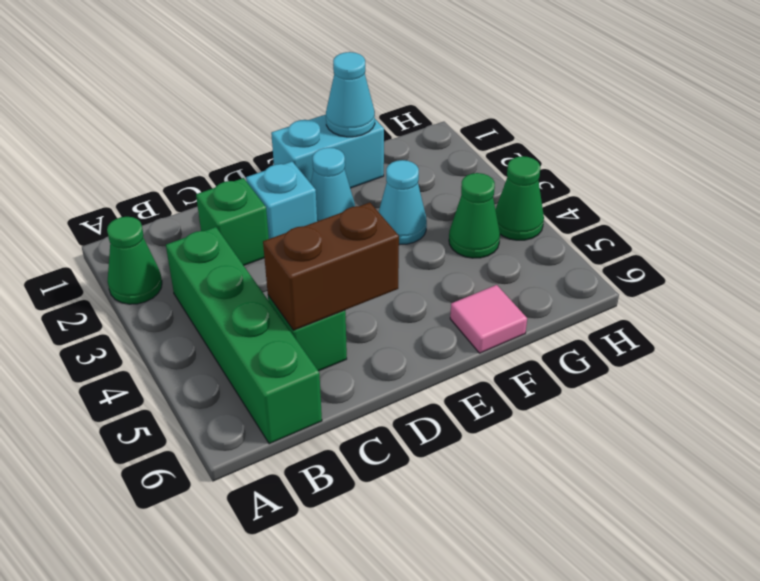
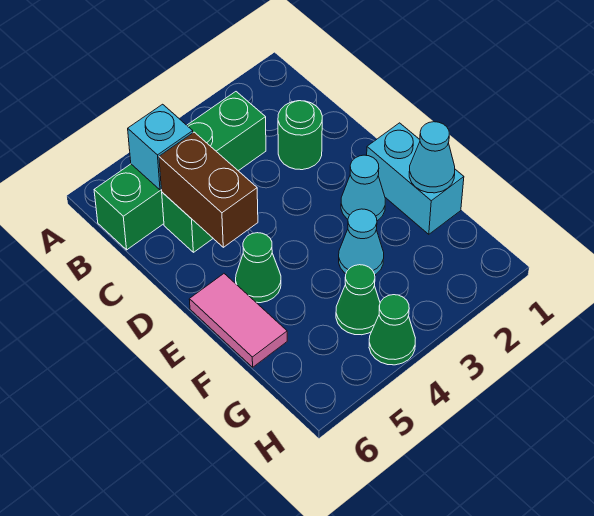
green 1x1 cone [107,217,162,304] -> green 1x1 cone moved to [236,233,281,303]
green 1x1 brick [196,178,269,265] -> green 1x1 round brick [278,101,322,170]
cyan 1x1 brick [246,162,317,239] -> cyan 1x1 brick moved to [128,104,193,190]
pink 1x1 tile [450,285,527,353] -> pink 1x2 tile [189,274,287,367]

